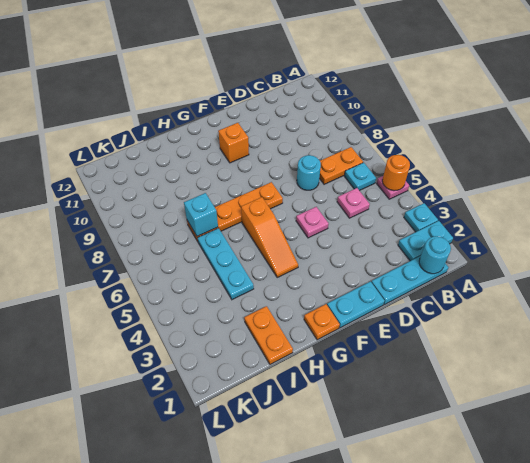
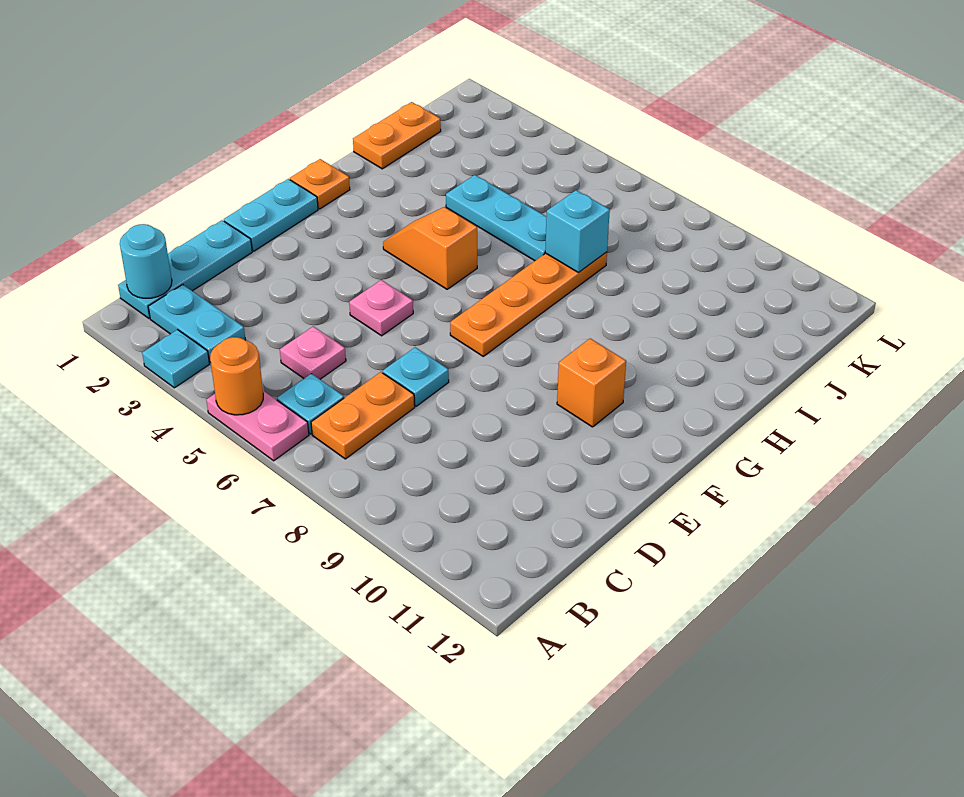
cyan 1x2 plate [398,221,453,261] -> cyan 1x2 plate turned to [148,284,245,363]
pink 1x1 plate [377,176,409,199] -> pink 1x2 plate [206,391,309,461]
cyan 1x1 round brick [297,155,321,190] -> cyan 1x1 plate [383,347,449,406]
orange 1x3 slope [241,197,298,277] -> orange 1x2 slope [383,207,477,289]
orange 1x2 plate [244,306,293,364] -> orange 1x2 plate turned to [353,102,441,169]

